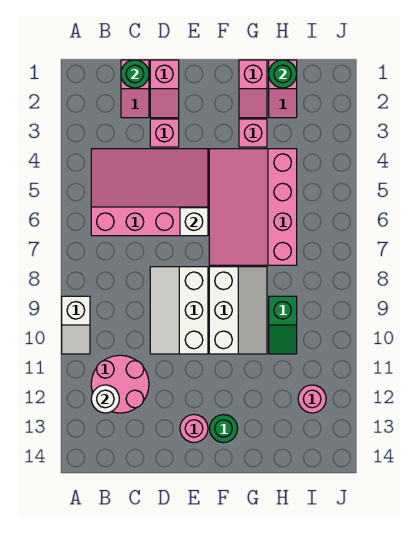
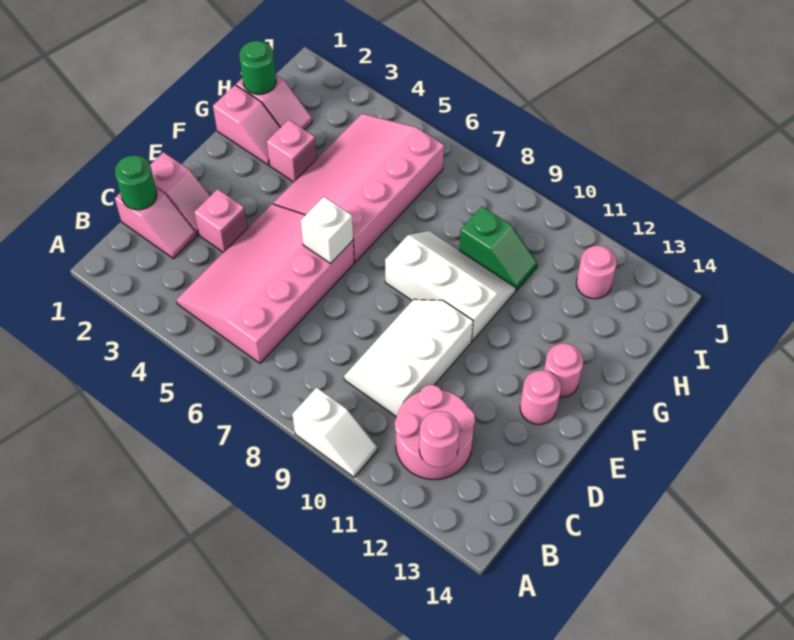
white 1x1 round brick [91,385,119,413] -> pink 1x1 round brick [419,411,460,467]
white 2x3 slope [150,267,208,354] -> white 2x3 slope turned to [344,299,473,417]
pink 3x4 slope [209,149,297,265] -> pink 3x4 slope turned to [273,114,444,262]
green 1x1 round brick [210,415,238,443] -> pink 1x1 round brick [544,343,584,397]

